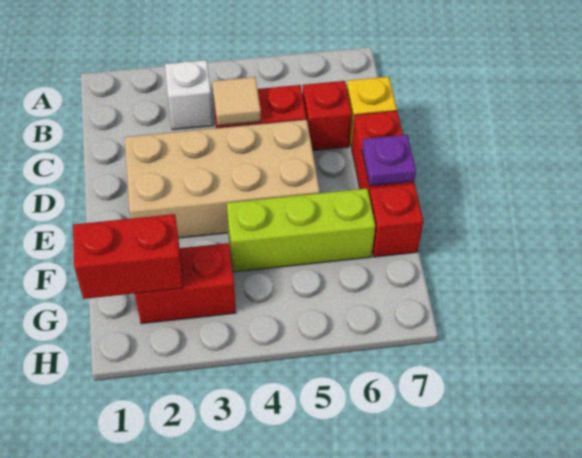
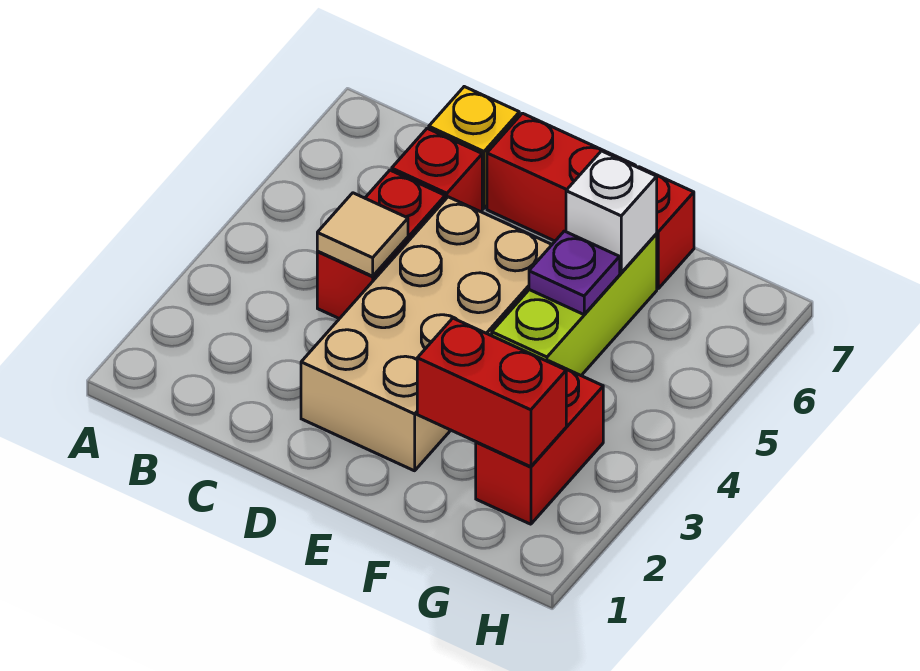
white 1x1 brick [165,60,213,130] -> white 1x1 brick moved to [566,151,657,273]
purple 1x1 plate [362,135,416,186] -> purple 1x1 plate moved to [529,231,620,314]
red 1x2 brick [73,214,183,299] -> red 1x2 brick turned to [417,318,566,467]

